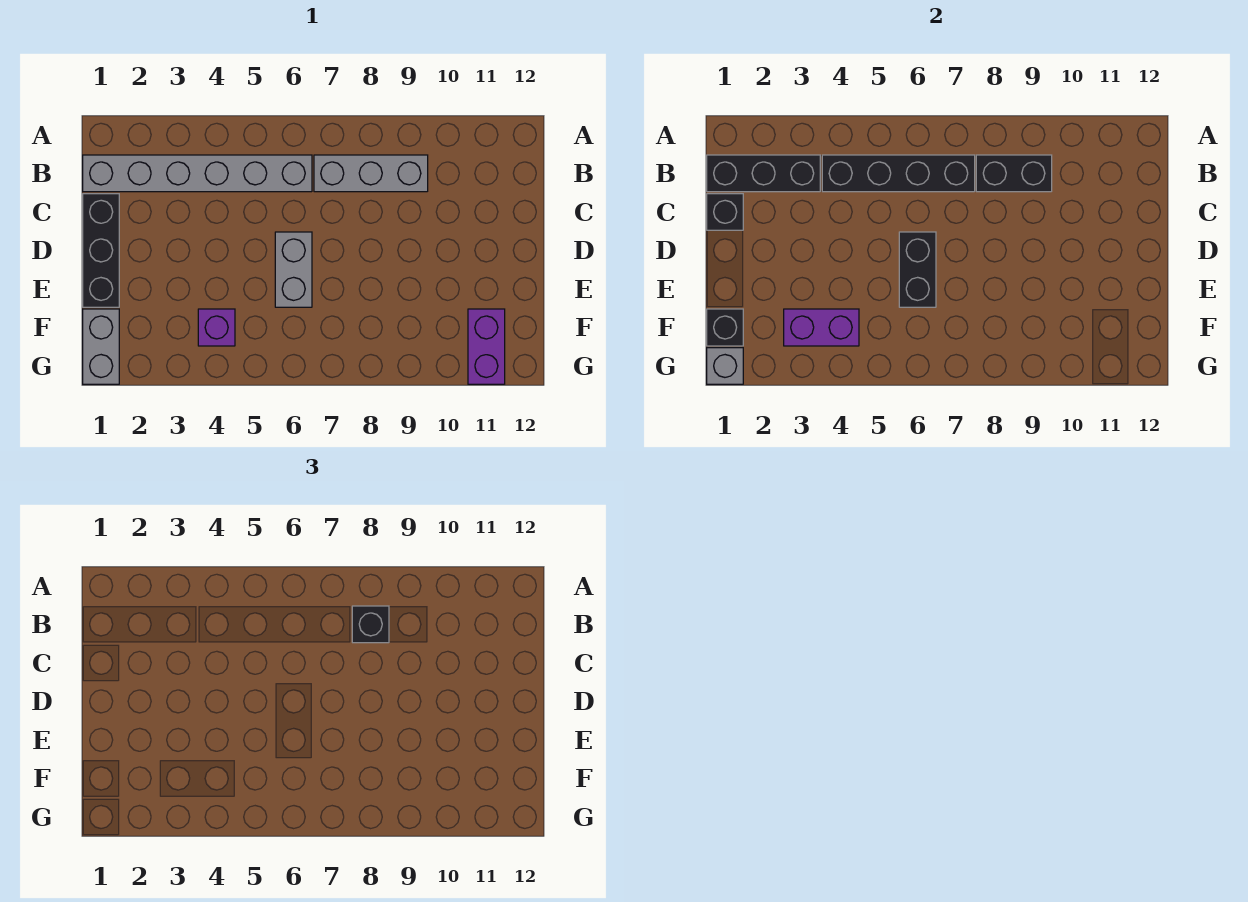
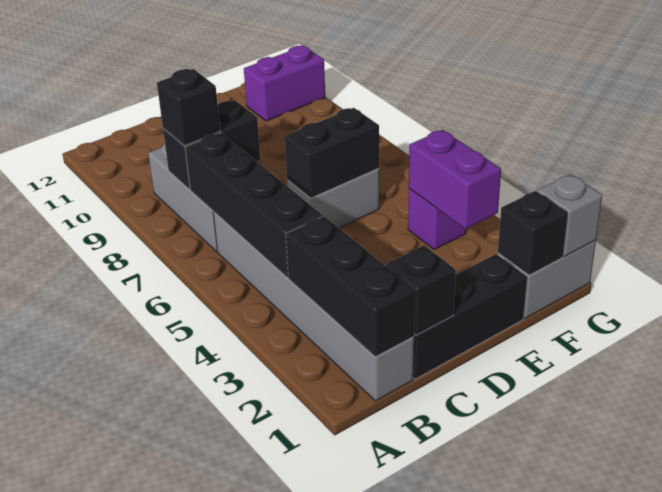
black 1x2 brick [976,155,1052,192] -> black 1x2 brick turned to [163,101,260,189]

